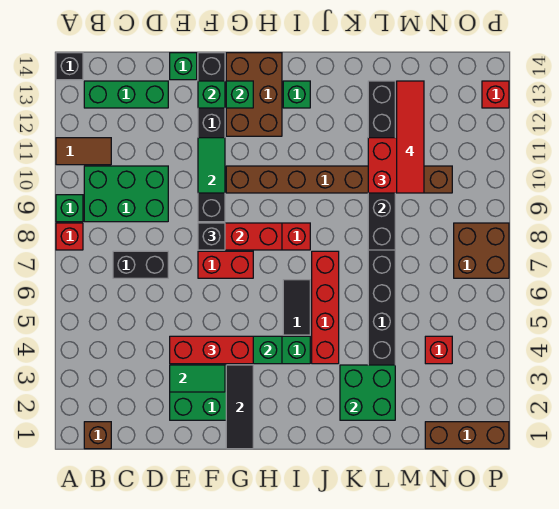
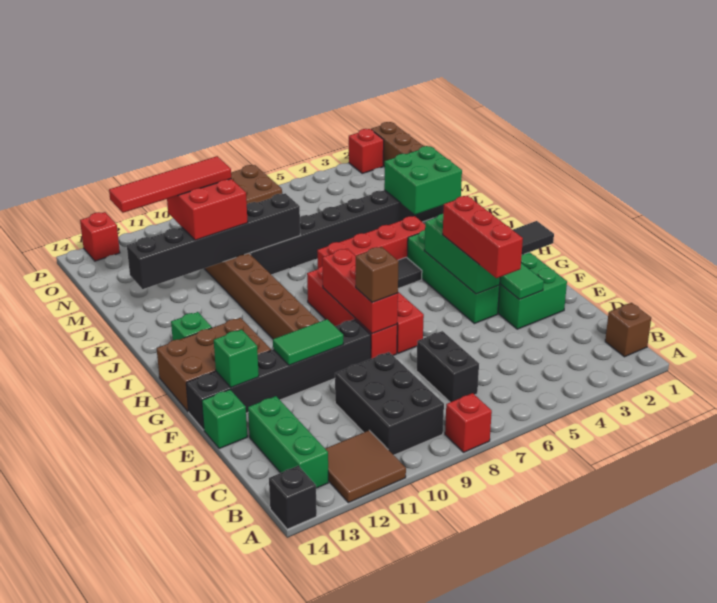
green 1x1 brick [56,195,83,222] -> none
brown 1x2 tile [56,138,111,165] -> brown 2x2 tile [325,431,406,503]
green 2x3 brick [84,166,168,222] -> black 2x3 brick [335,352,444,455]
black 1x1 brick [198,223,225,250] -> brown 1x1 brick [356,247,399,303]
green 1x1 brick [226,81,253,108] -> none
red 1x1 brick [425,336,452,364] -> red 1x1 brick moved to [349,129,384,173]

